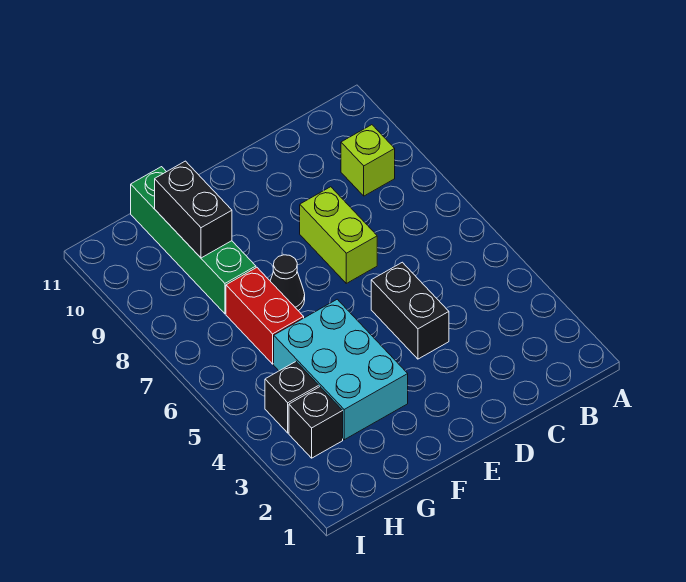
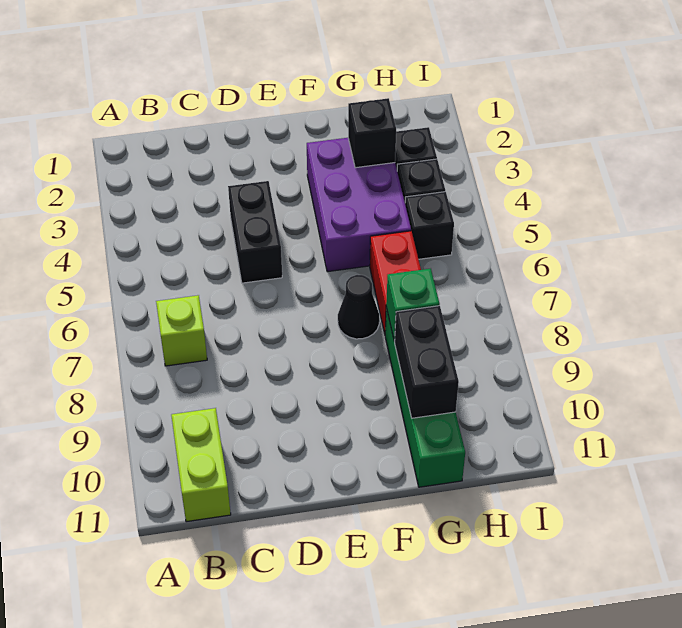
lime 1x1 brick [341,125,395,196] -> lime 1x1 brick moved to [156,295,207,366]
lime 1x2 brick [300,187,377,283] -> lime 1x2 brick moved to [171,408,231,522]
cyan 2x3 brick [274,299,408,440] -> purple 2x3 brick [307,138,411,272]
none -> black 1x1 brick [348,98,396,168]
none -> green 1x1 brick [386,269,440,341]
none -> black 1x1 brick [405,192,454,259]

